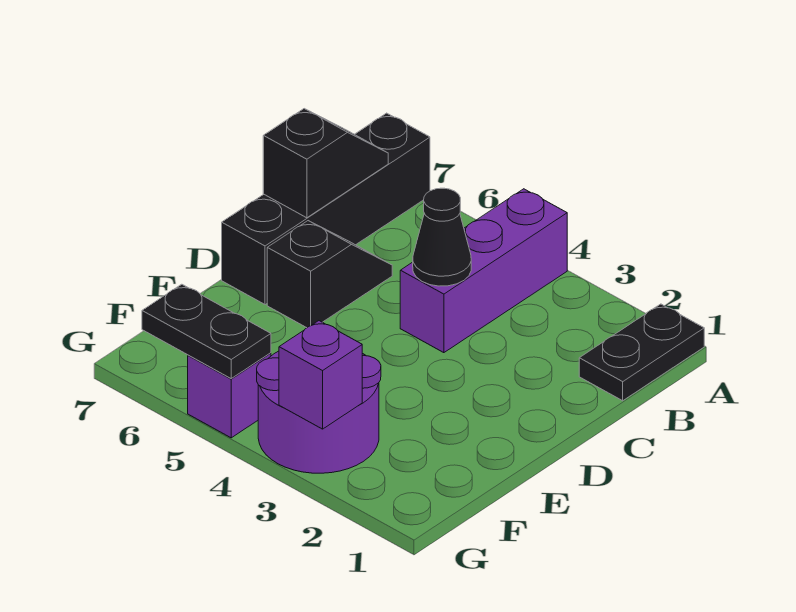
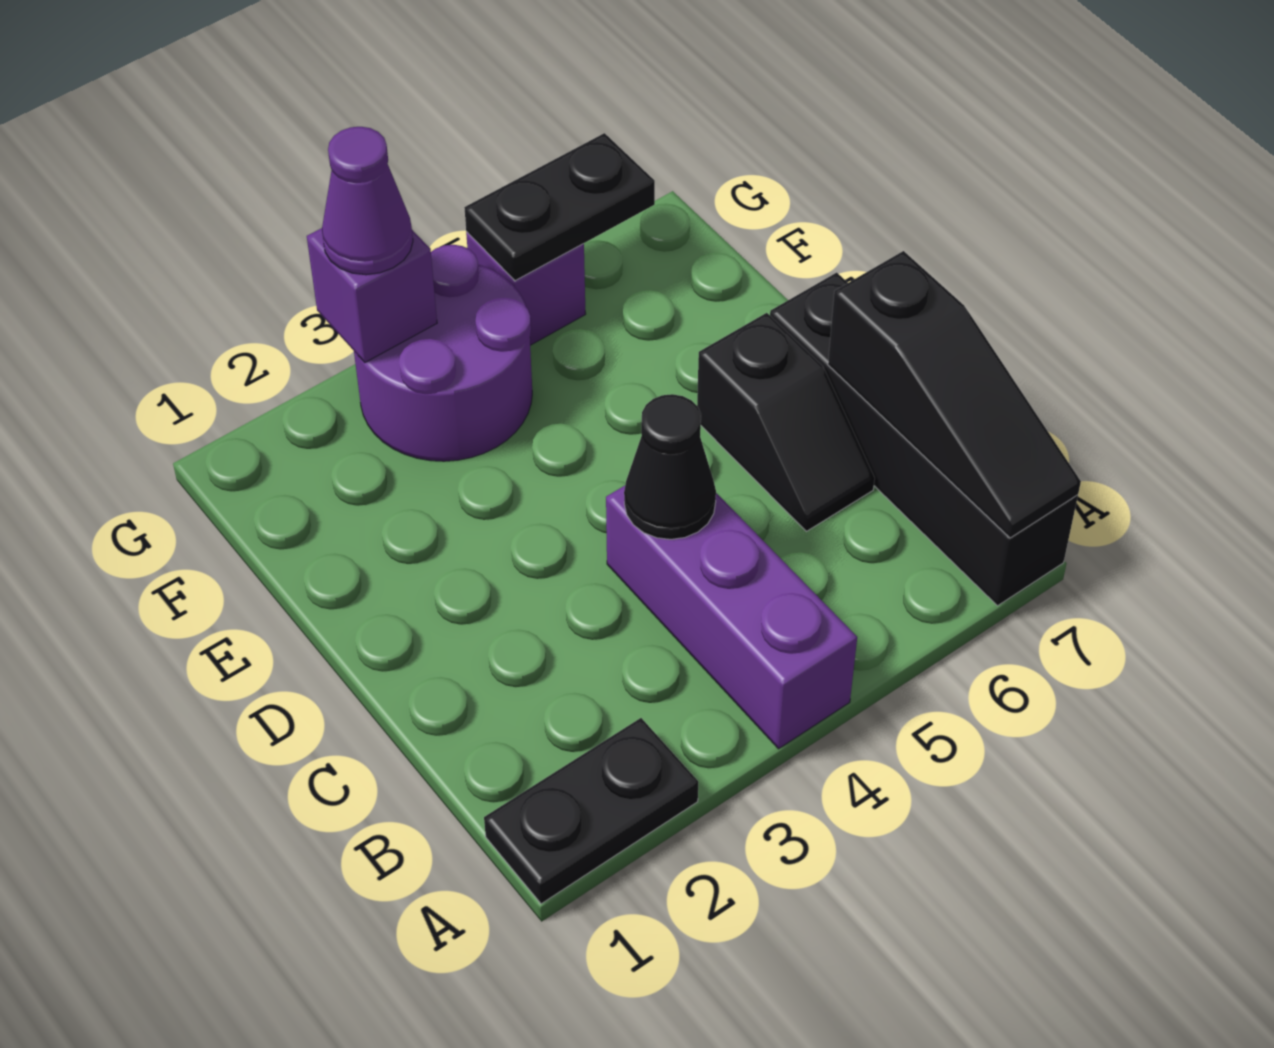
black 1x2 plate [579,304,704,401] -> black 1x2 plate turned to [484,718,698,904]
black 1x2 slope [263,109,388,218] -> black 1x3 slope [828,251,1081,538]
none -> purple 1x1 cone [322,127,413,275]

